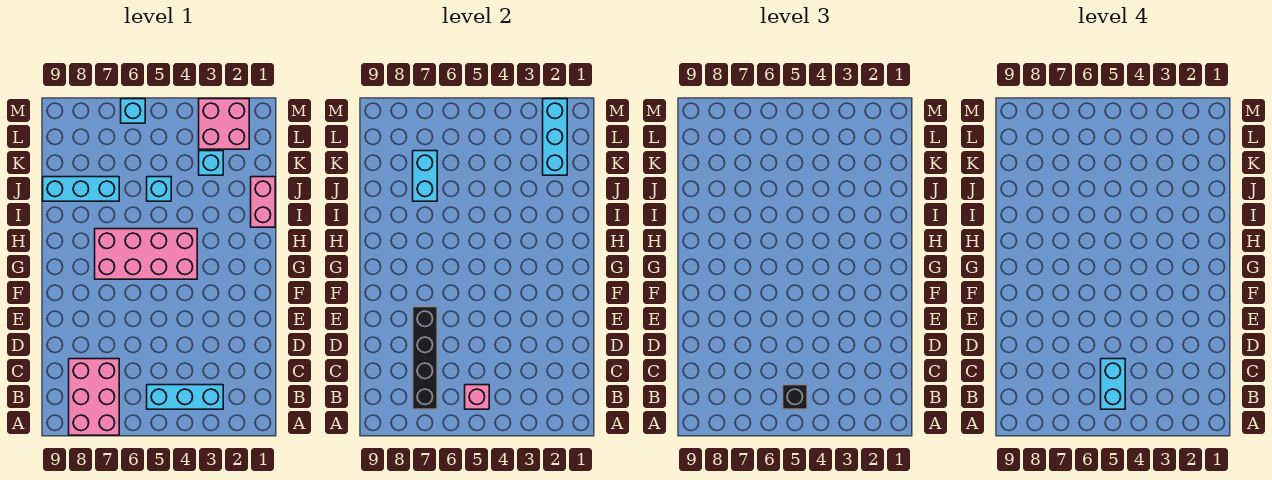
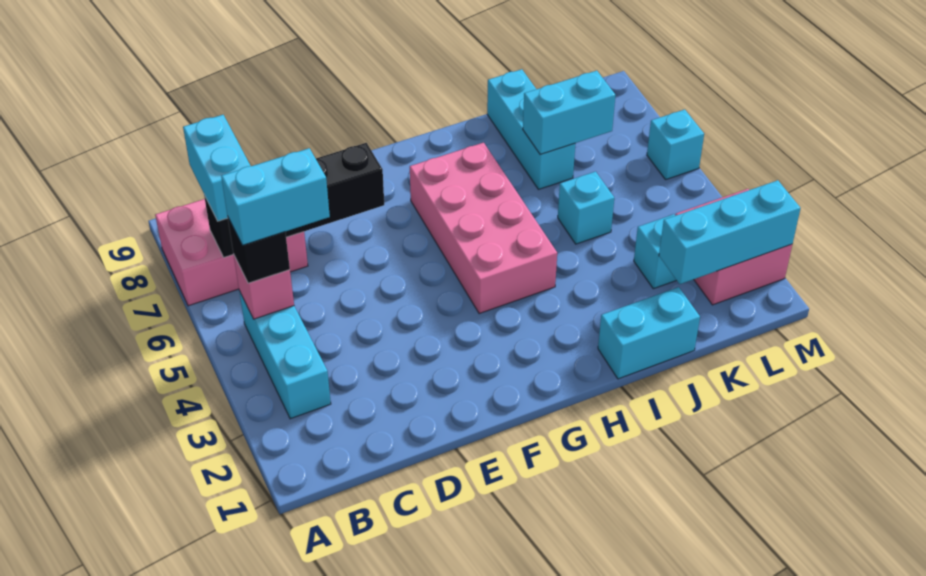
none -> cyan 1x2 brick [183,115,250,221]
pink 1x2 brick [251,177,275,227] -> cyan 1x2 brick [598,287,700,379]

